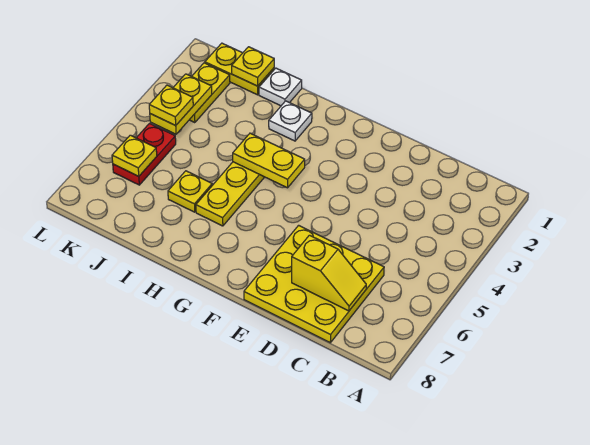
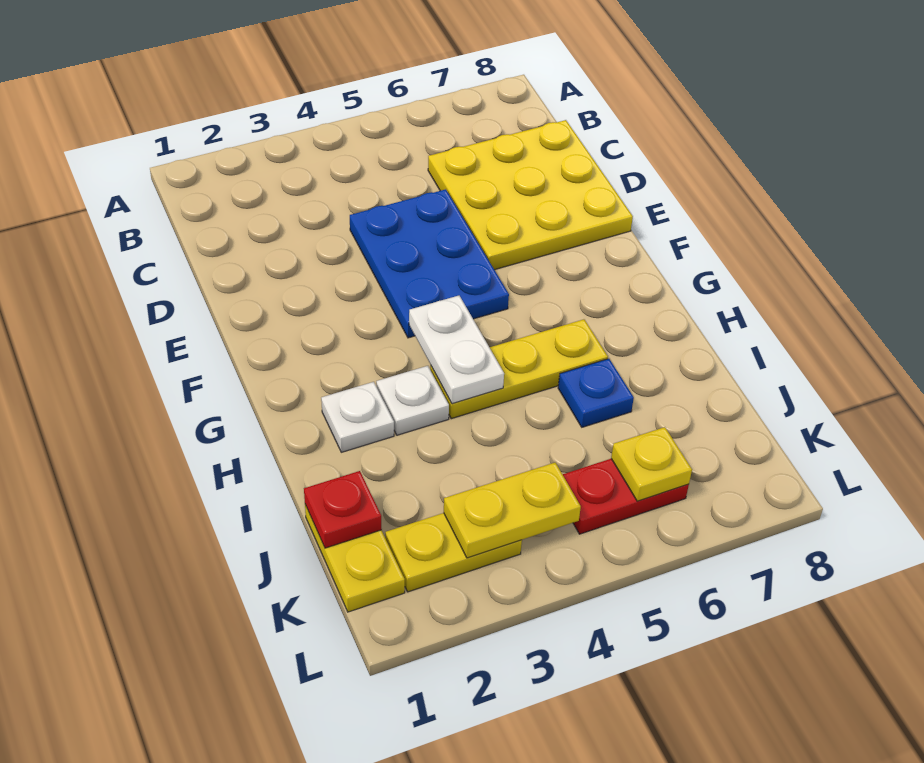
yellow 1x2 slope [292,235,366,311] -> none
none -> blue 2x3 plate [350,189,509,338]
yellow 1x2 plate [233,133,305,188] -> white 1x2 plate [409,296,504,404]
white 1x1 plate [259,68,302,106] -> white 1x1 plate moved to [376,366,449,435]
yellow 1x1 plate [168,171,212,212] -> blue 1x1 plate [558,359,634,427]
yellow 1x1 plate [232,47,274,86] -> red 1x1 plate [304,471,382,548]
yellow 1x1 plate [149,85,193,125] -> none

